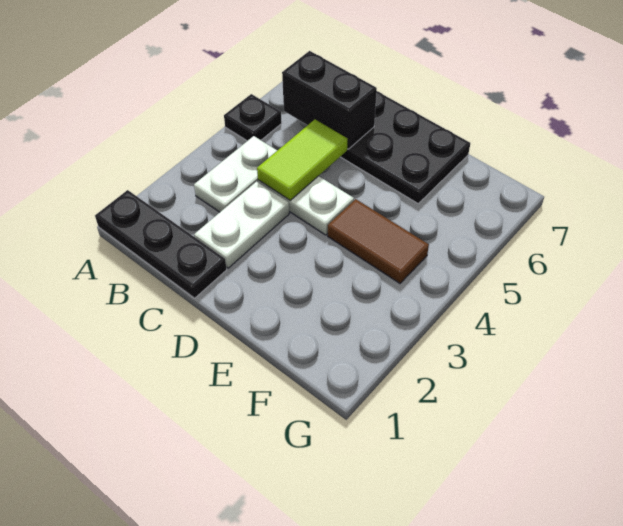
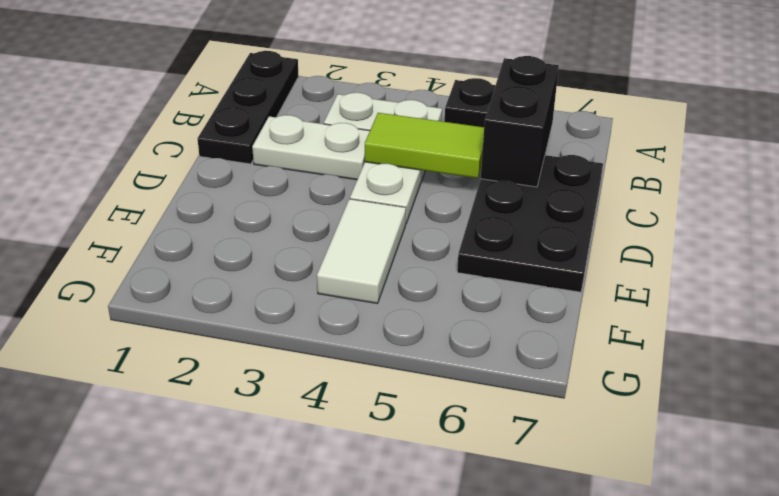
brown 1x2 tile [328,199,429,283] -> white 1x2 tile [317,199,406,303]

